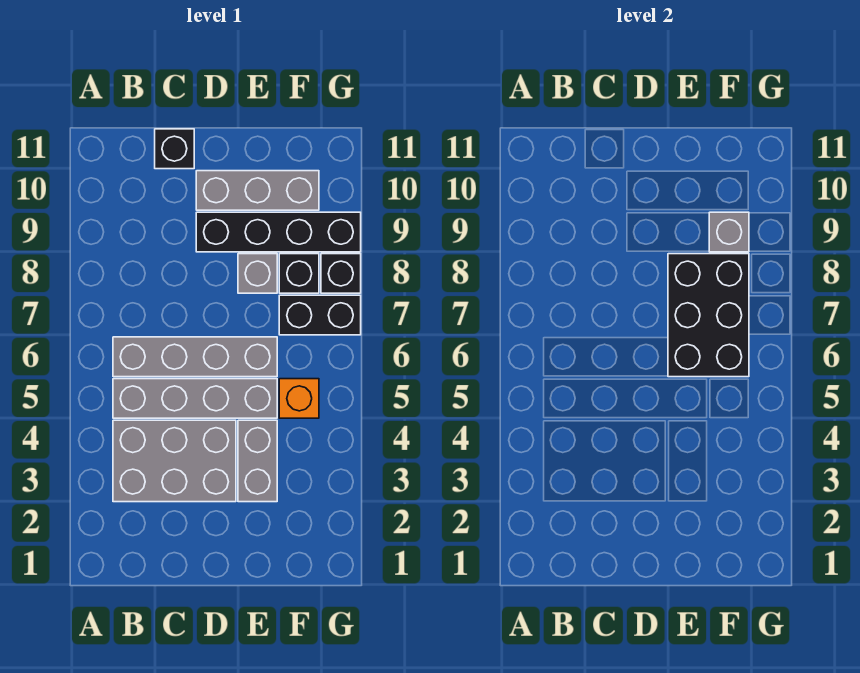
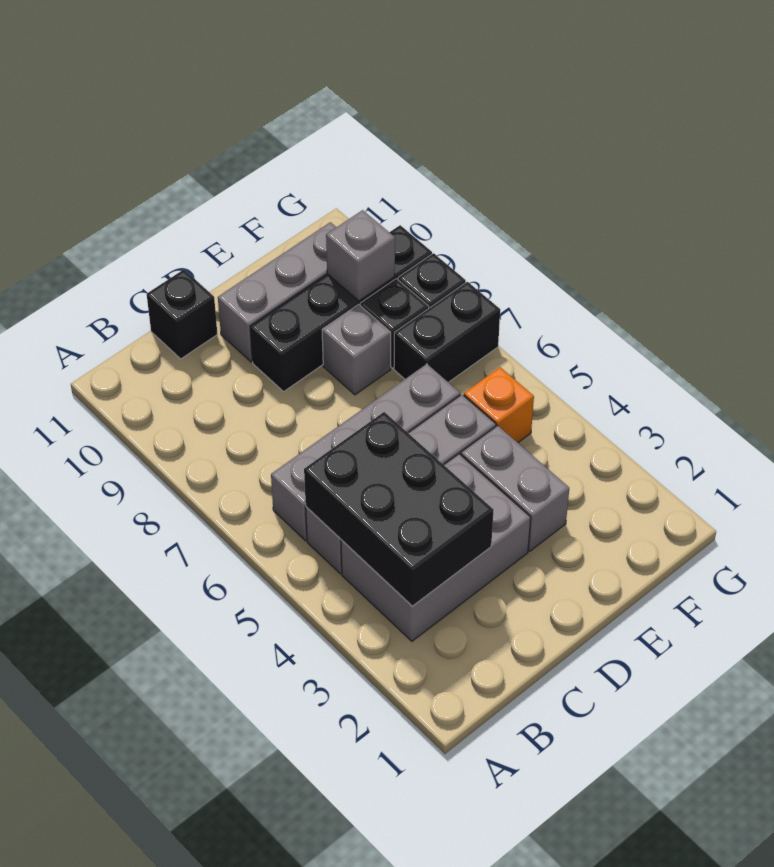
black 2x3 brick [668,254,749,377] -> black 2x3 brick moved to [304,412,493,606]

